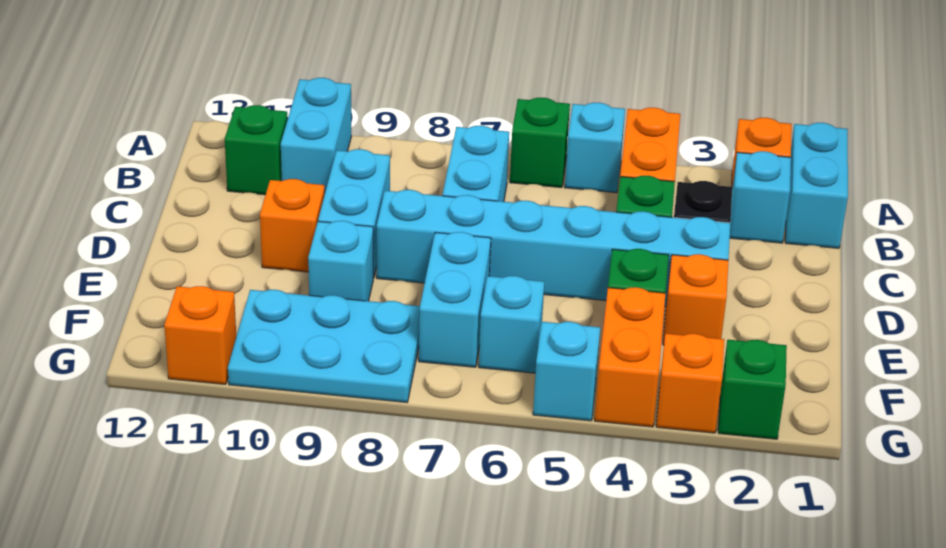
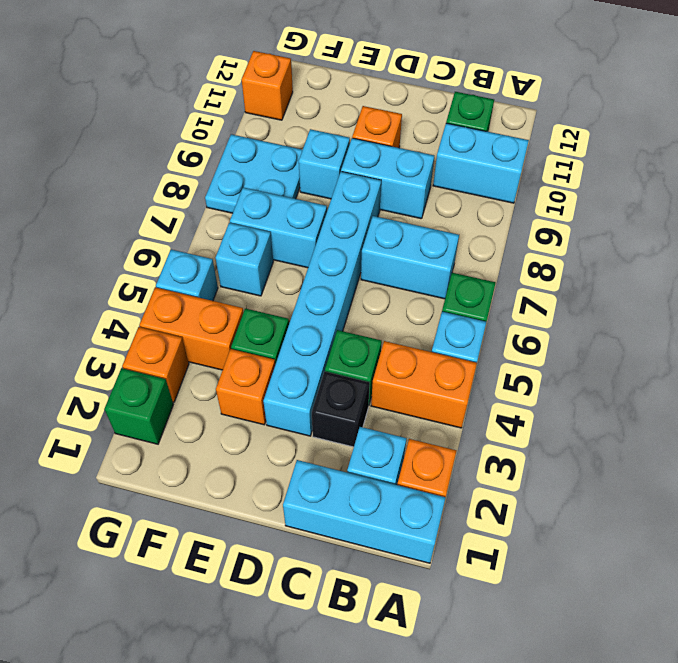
cyan 1x2 brick [785,123,848,248] -> cyan 1x3 brick [283,460,446,563]
cyan 2x3 plate [228,290,420,402] -> cyan 2x2 plate [205,134,302,213]

